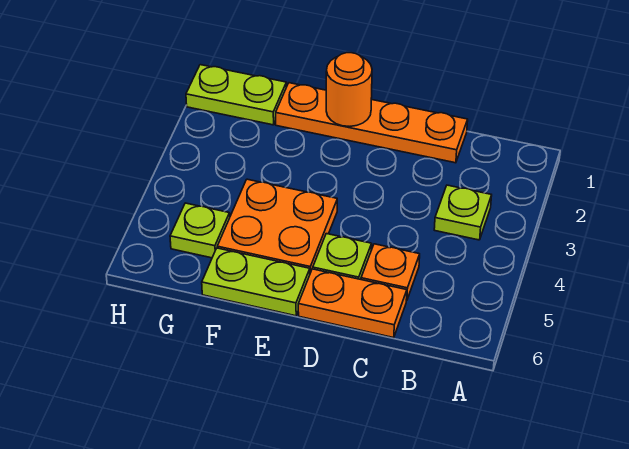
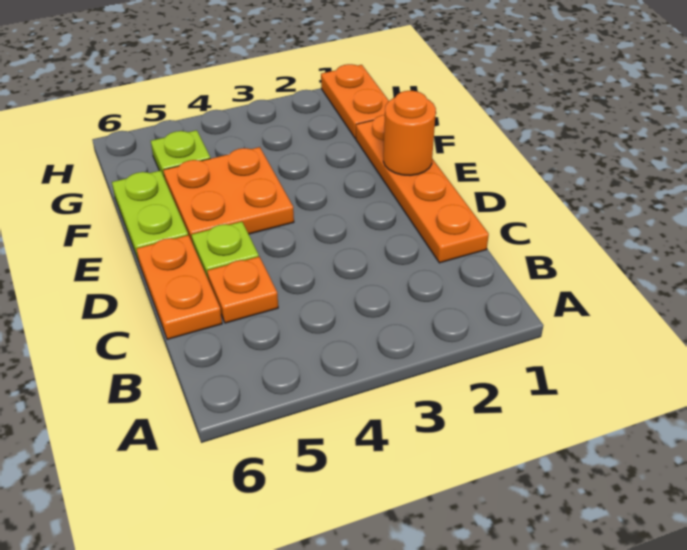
lime 1x1 plate [434,185,492,240] -> none
lime 1x2 plate [186,65,286,125] -> orange 1x2 plate [321,64,389,138]

